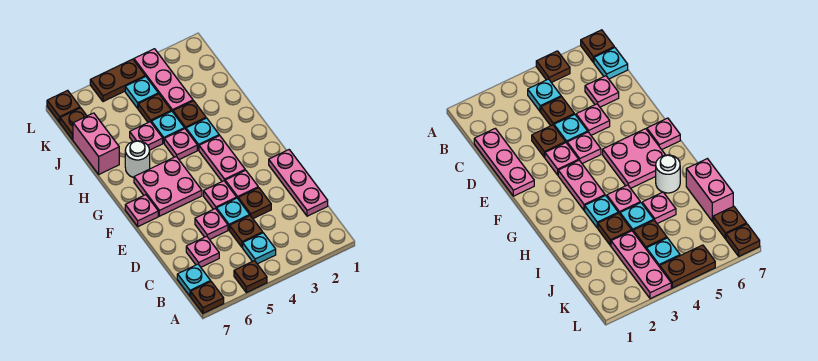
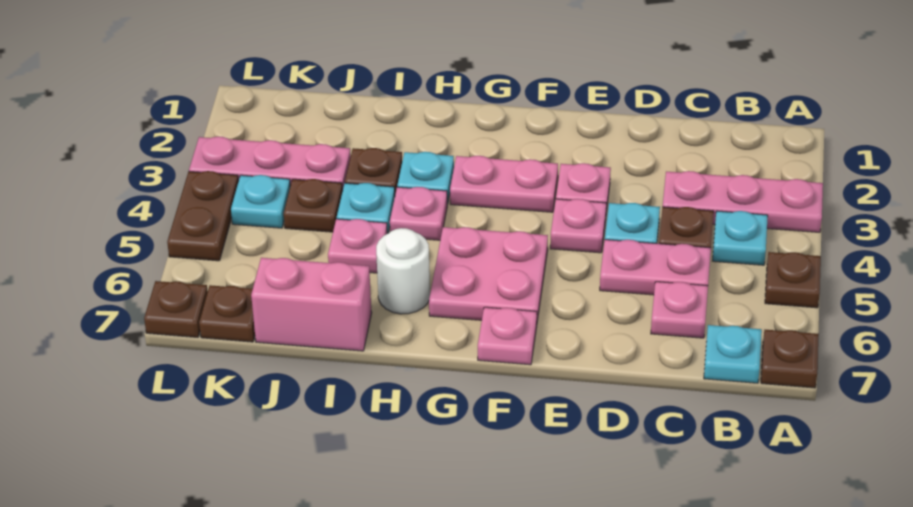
pink 1x3 plate [269,150,328,216] -> pink 1x3 plate moved to [663,171,823,232]
brown 1x1 plate [238,188,271,219] -> none
pink 1x1 plate [195,209,228,240] -> pink 1x2 plate [600,240,711,295]

